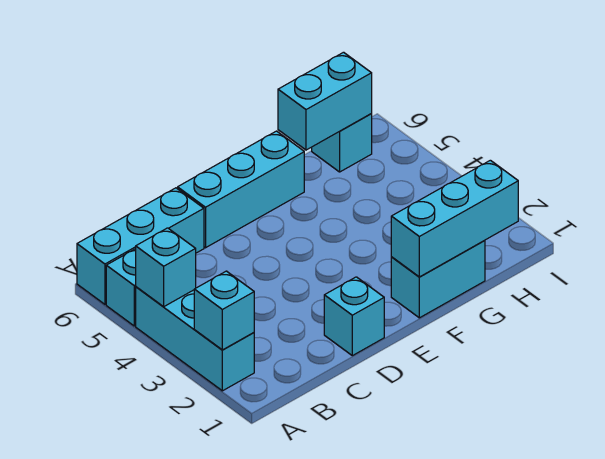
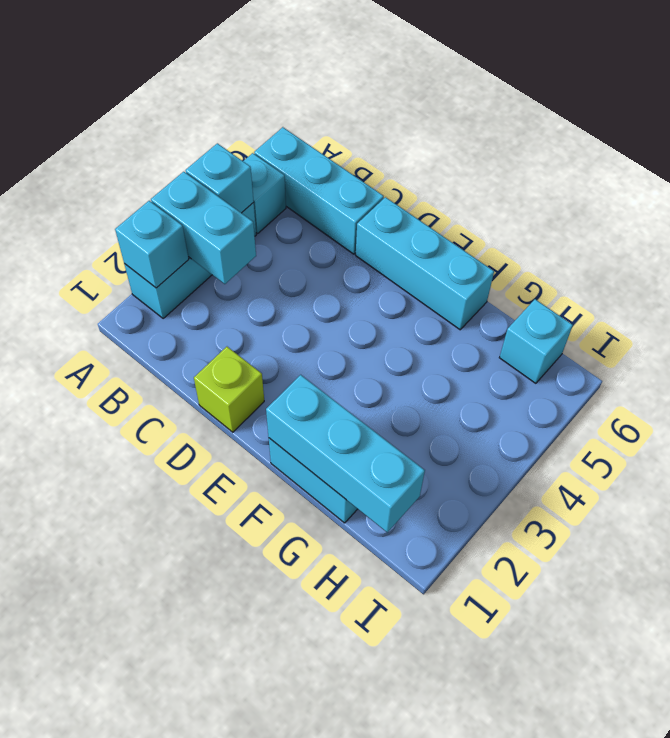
cyan 1x1 brick [324,277,384,356] -> lime 1x1 brick [194,347,264,432]
cyan 1x2 brick [278,52,372,150] -> cyan 1x2 brick moved to [151,172,256,284]

